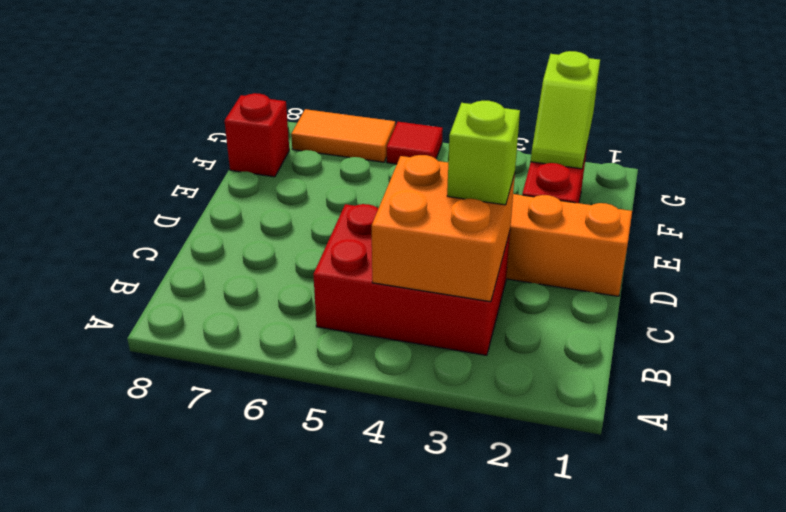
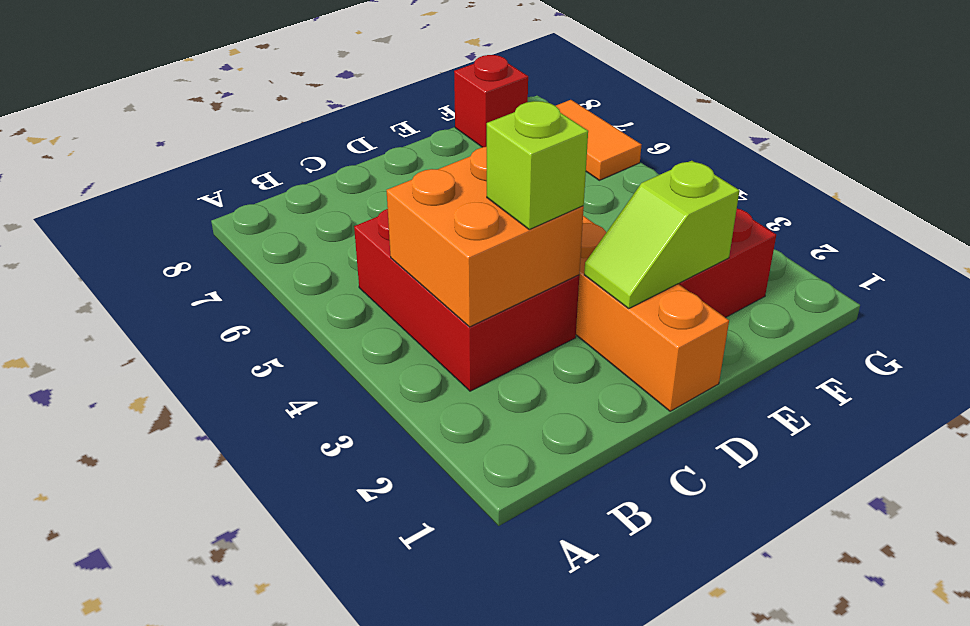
lime 1x2 slope [531,51,600,169] -> lime 1x2 slope moved to [584,161,739,308]
red 1x1 tile [387,122,443,164] -> none

